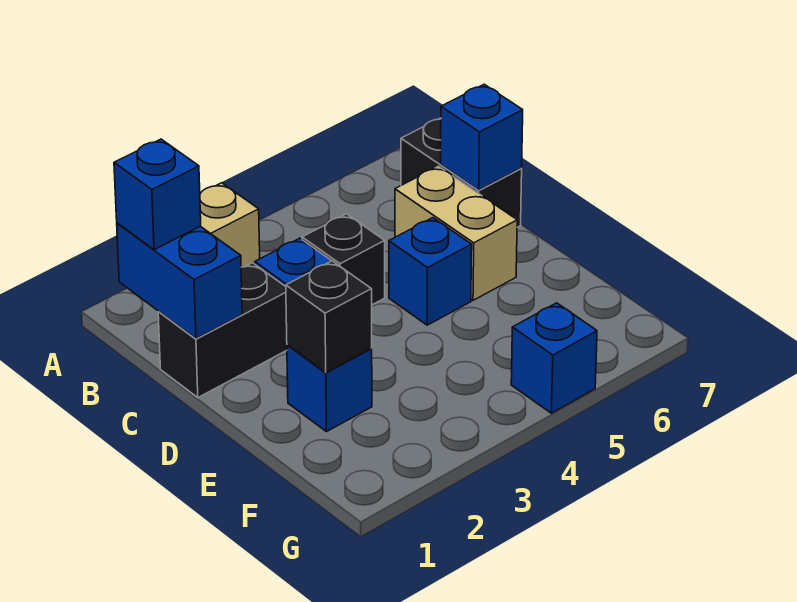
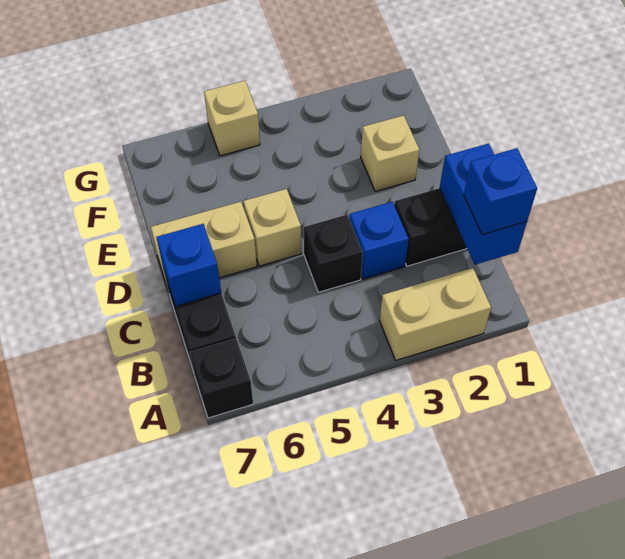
tan 1x2 brick [395,166,517,300] -> tan 1x2 brick turned to [151,202,257,288]
blue 1x1 brick [389,218,472,325] -> tan 1x1 brick [243,189,301,266]
blue 1x1 brick [287,345,372,432] -> tan 1x1 brick [361,115,419,191]
black 1x1 brick [286,261,372,372] -> black 1x1 brick moved to [190,338,253,418]
blue 1x1 brick [511,303,597,413] -> tan 1x1 brick [204,81,260,156]

